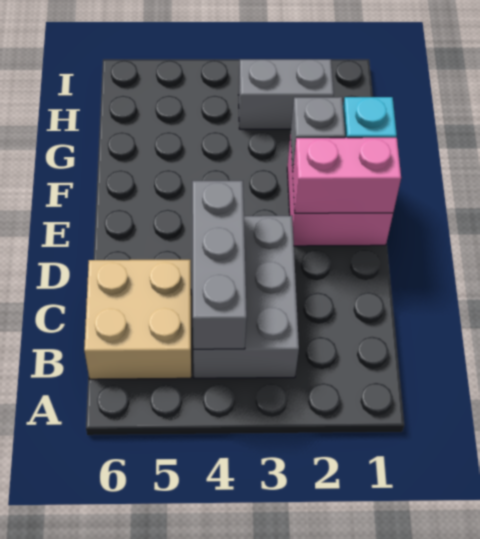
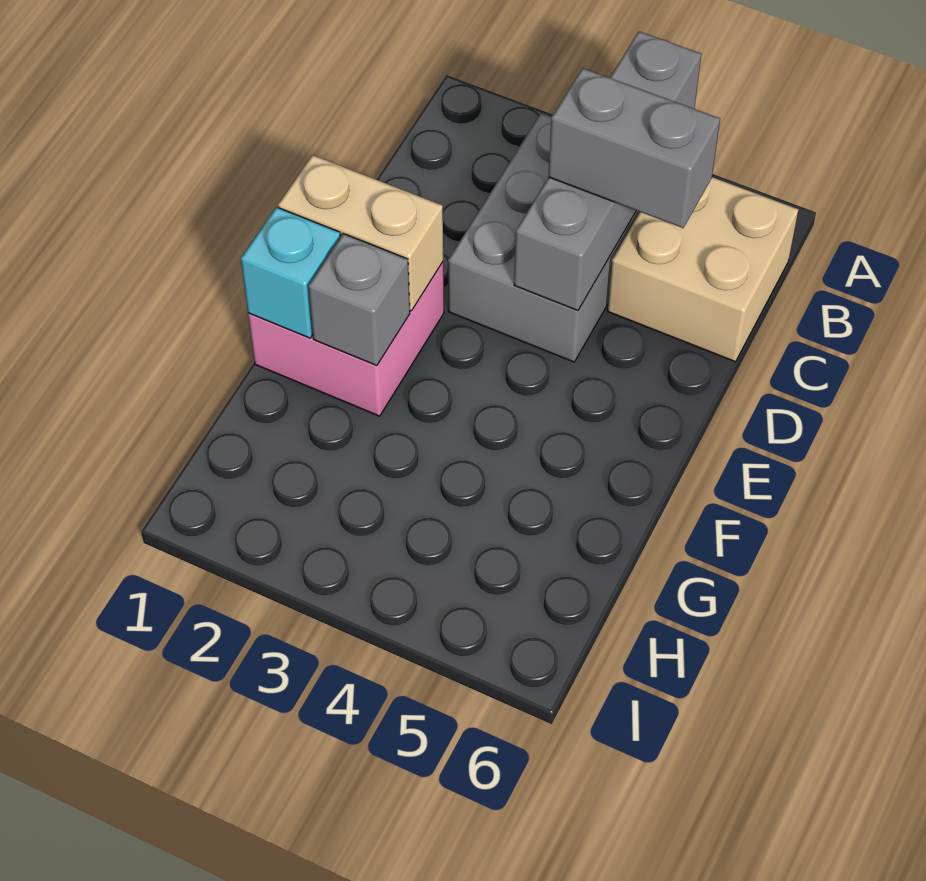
grey 1x3 brick [192,181,247,349] -> grey 1x4 brick [514,31,701,310]
pink 1x2 brick [293,138,401,213] -> tan 1x2 brick [278,155,443,311]
grey 1x2 brick [239,59,334,129] -> grey 1x2 brick moved to [548,68,720,228]

